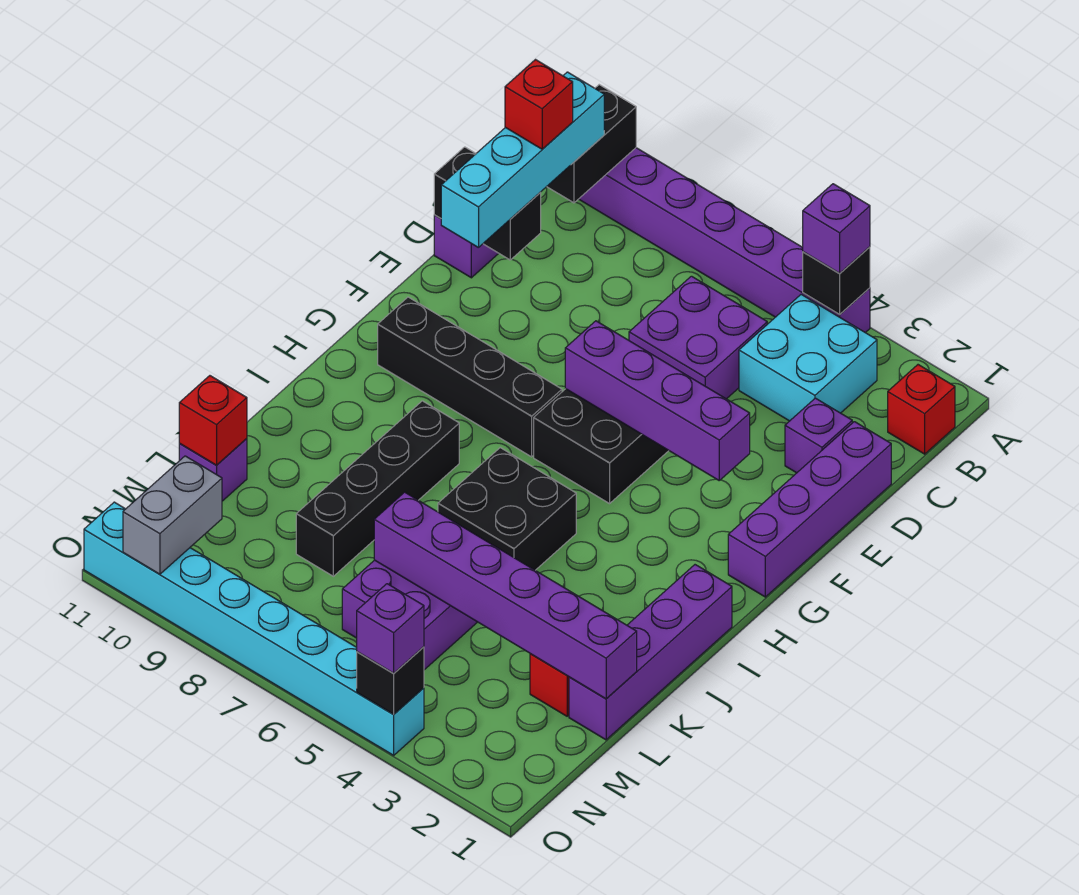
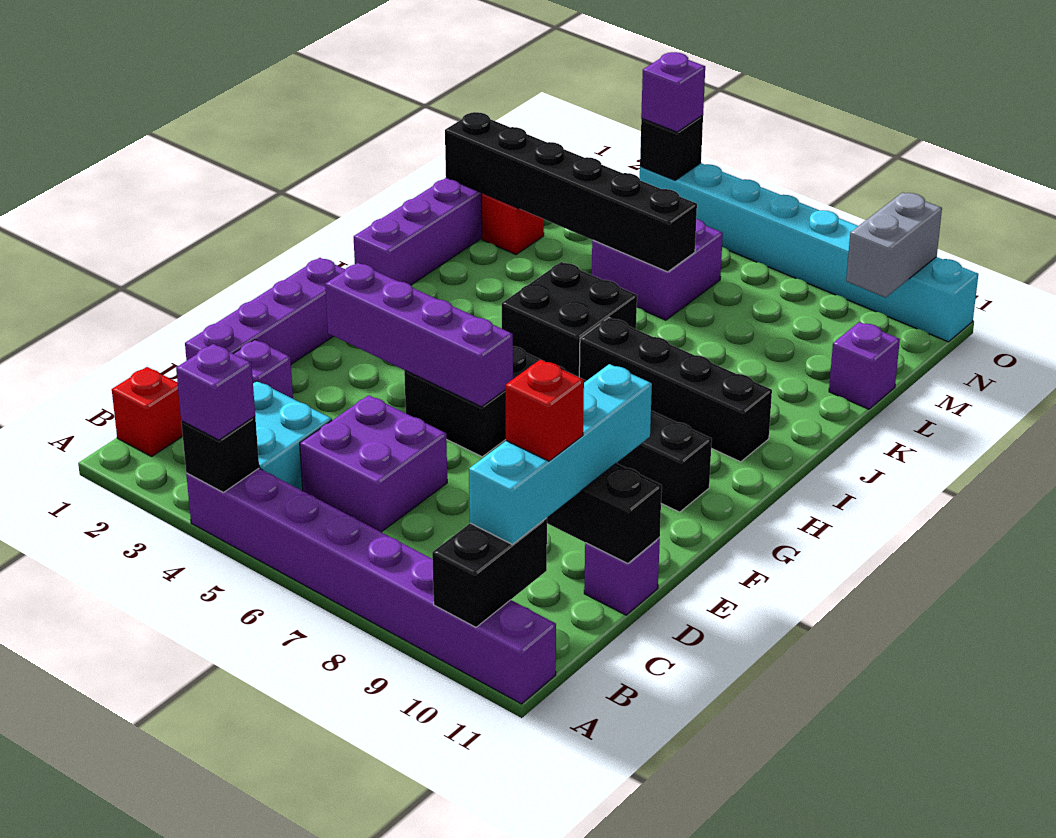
black 1x4 brick [296,401,459,576] -> black 1x4 brick turned to [579,318,772,462]
purple 1x6 brick [374,492,637,699] -> black 1x6 brick [445,112,697,272]
red 1x1 brick [179,376,247,465] -> none

